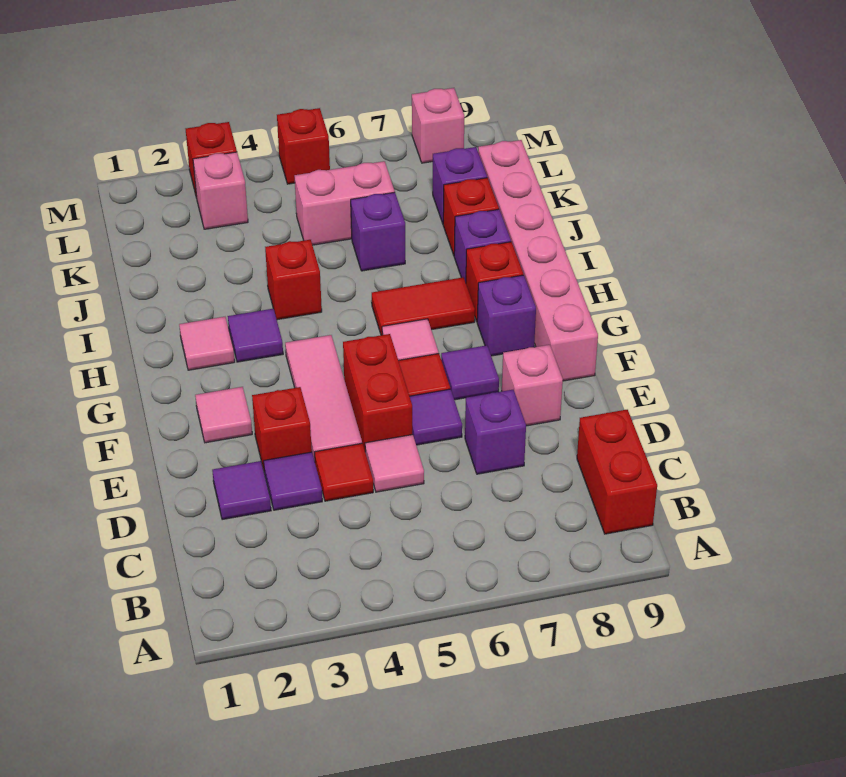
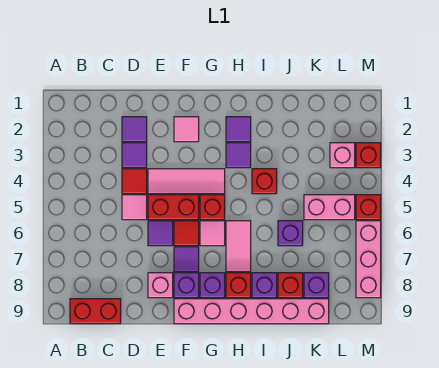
purple 1x1 brick [465,390,526,474] -> purple 1x1 brick moved to [174,273,199,298]
red 1x1 brick [252,387,312,470] -> red 1x1 brick moved to [200,195,225,220]
pink 1x1 tile [179,317,235,370] -> purple 1x1 tile [226,117,251,142]
red 1x2 tile [372,277,475,335] -> pink 1x2 tile [226,221,251,272]
pink 1x2 brick [295,161,395,245] -> pink 1x2 brick turned to [304,195,355,220]
pink 1x1 brick [412,88,464,163] -> pink 1x3 brick [356,221,381,298]

